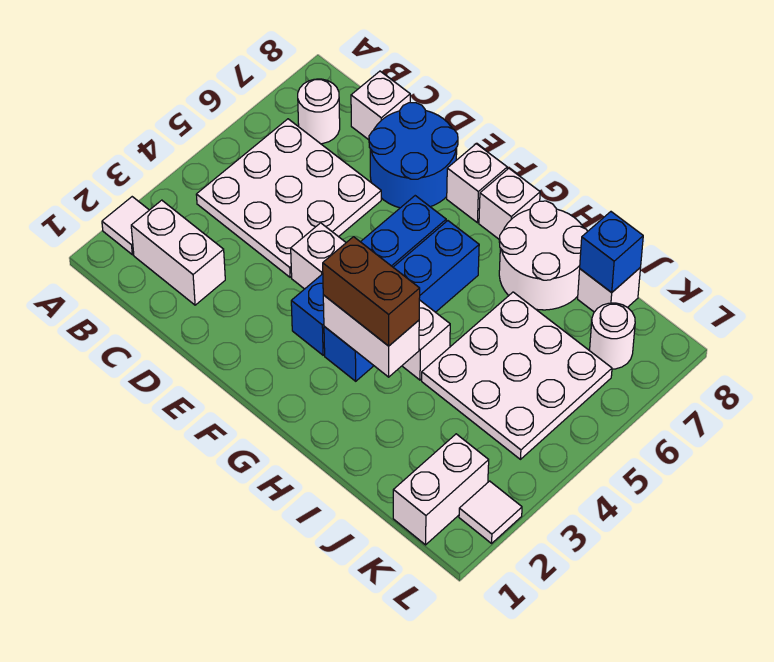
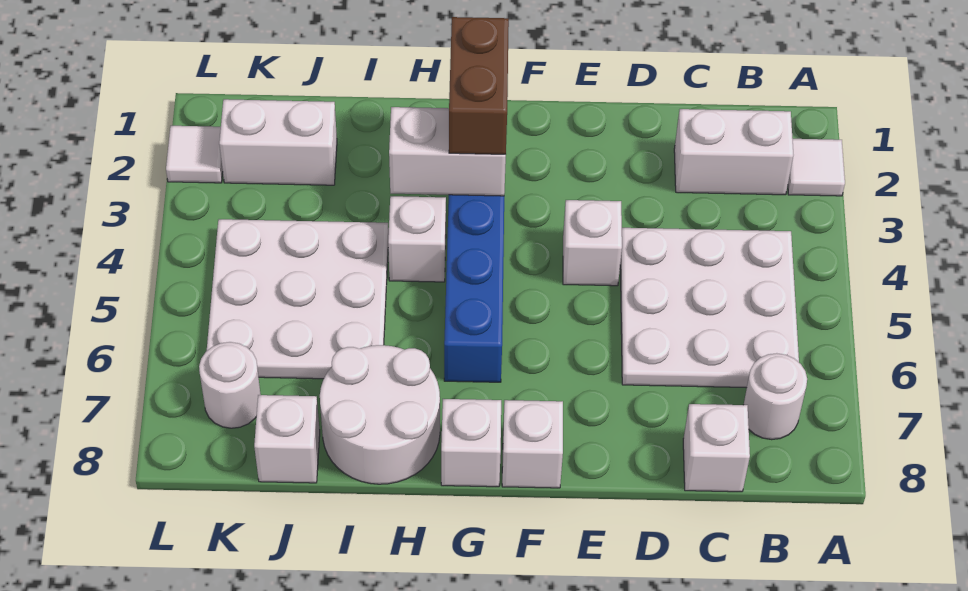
blue 2x2 round brick [369,103,458,208] -> none
blue 1x4 brick [291,196,446,355] -> none
brown 1x2 brick [323,237,420,346] -> brown 1x2 brick turned to [449,17,509,154]
blue 1x1 brick [580,212,643,293] -> none
white 1x2 brick [393,434,489,545] -> white 1x2 brick turned to [219,99,337,185]

